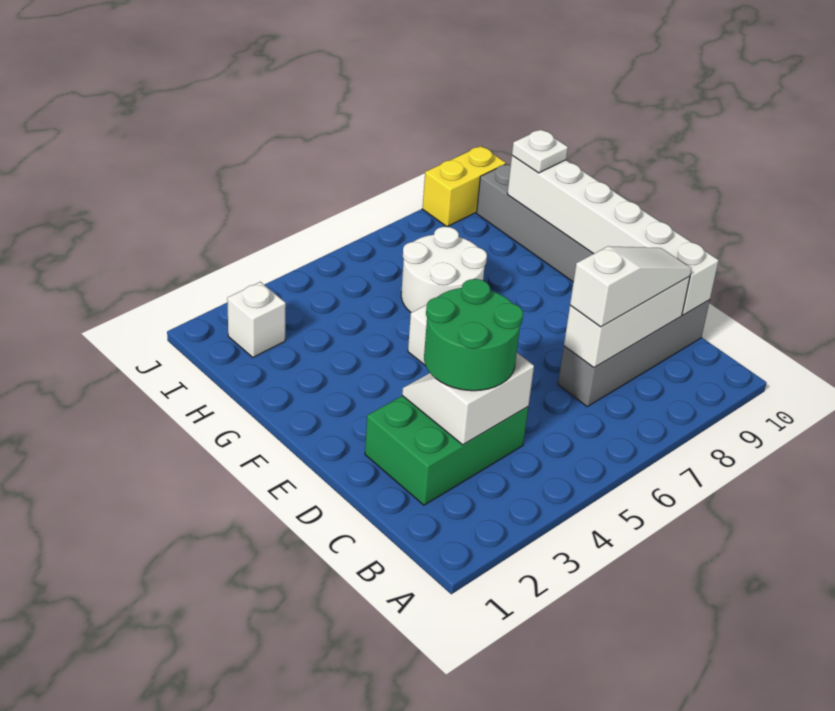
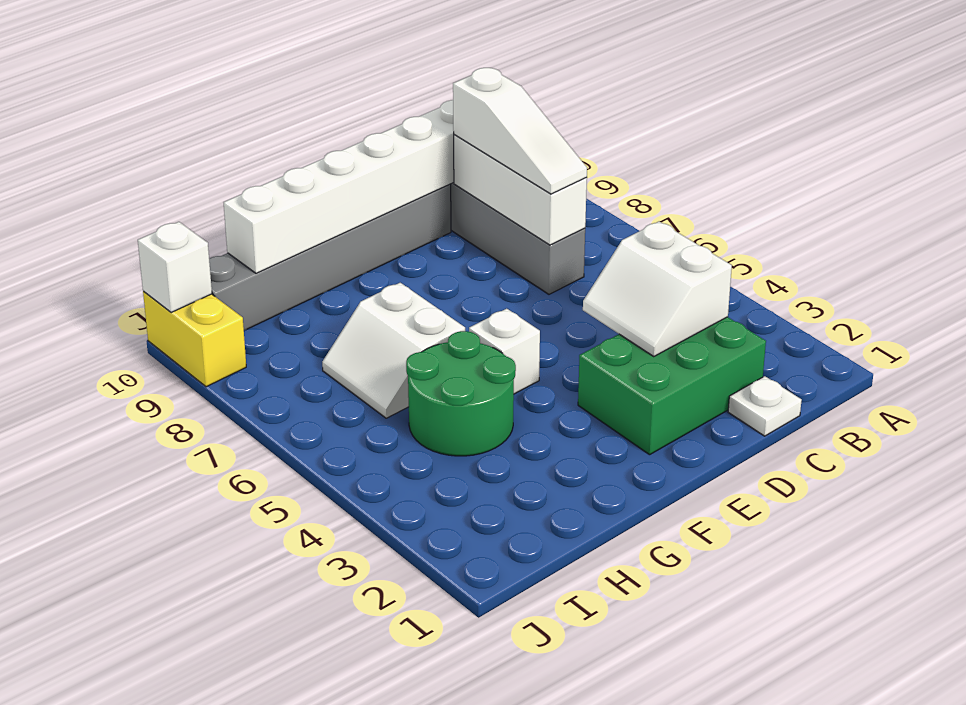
green 2x3 brick [365,396,528,505] -> green 2x3 brick turned to [578,317,766,455]
green 2x2 round brick [424,279,523,391] -> green 2x2 round brick moved to [406,331,516,456]
white 1x3 slope [570,246,692,327] -> white 1x3 slope turned to [453,68,587,194]
white 2x2 round brick [401,227,487,313] -> white 2x2 slope [322,283,465,418]
white 1x1 plate [512,129,568,173] -> white 1x1 plate moved to [728,376,802,436]
white 1x1 brick [227,282,286,357] -> white 1x1 brick moved to [138,222,212,313]

